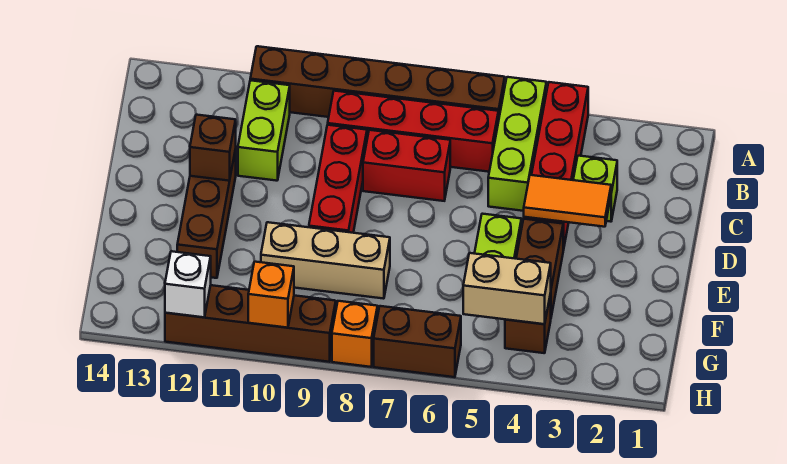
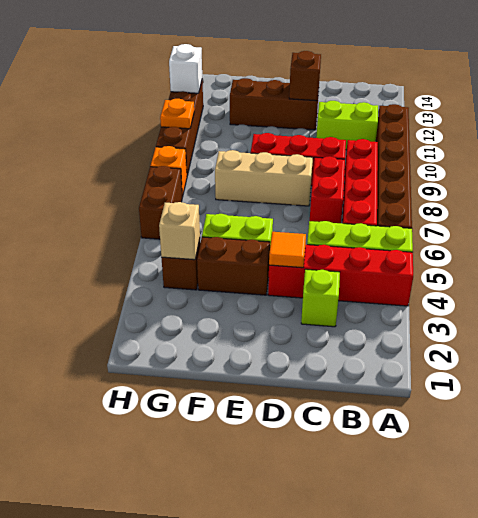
orange 1x2 tile [524,175,611,227] -> orange 1x1 tile [269,232,306,268]
tan 1x3 brick [261,222,390,299] -> tan 1x3 brick turned to [215,150,313,206]
tan 1x2 brick [463,253,551,324] -> tan 1x1 brick [159,202,200,260]
orange 1x1 brick [248,262,294,328] -> orange 1x1 plate [160,99,194,129]

